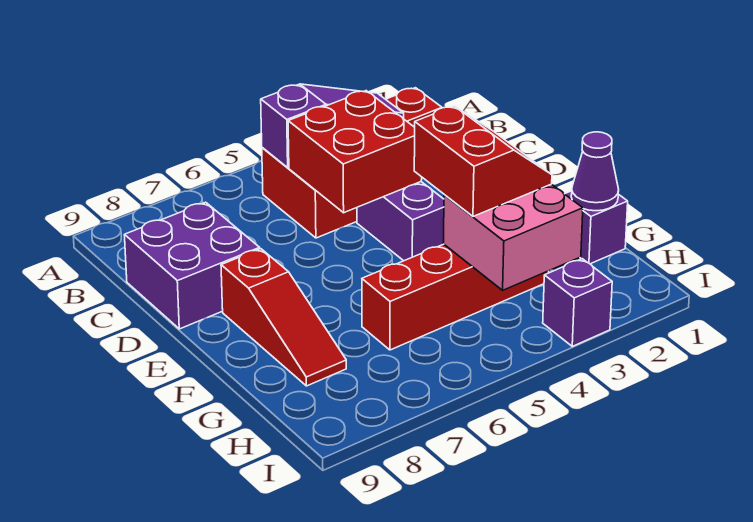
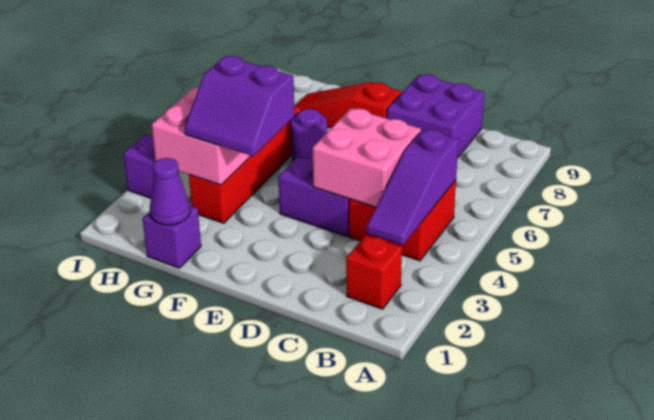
red 2x2 brick [288,91,422,213] -> pink 2x2 brick [313,108,421,207]
red 2x2 slope [414,106,552,216] -> purple 2x2 slope [185,56,295,156]
none -> purple 1x1 round brick [291,109,327,161]

